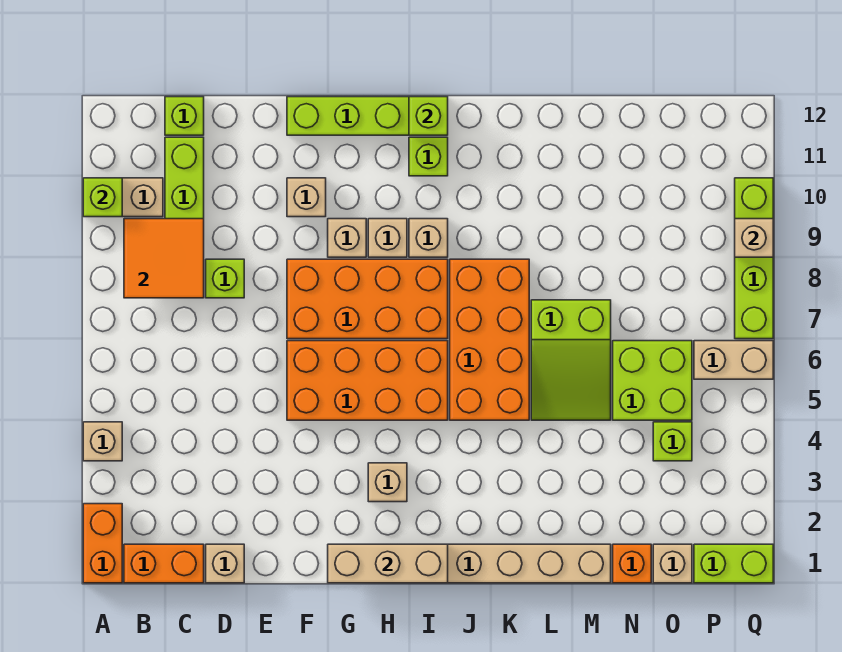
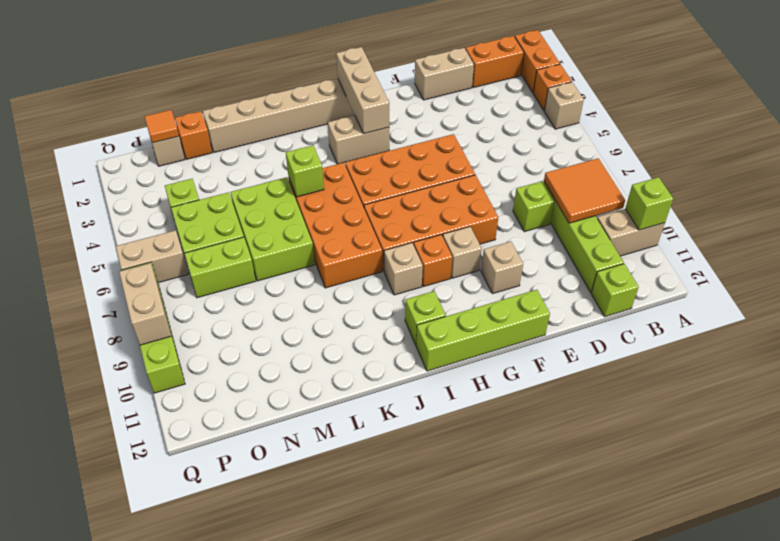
none -> orange 1x1 brick [533,64,572,111]
tan 1x1 brick [206,544,244,583] -> tan 1x2 brick [415,48,474,100]
tan 1x3 brick [328,544,448,583] -> tan 1x3 brick turned to [336,47,389,134]
tan 1x1 brick [368,463,407,502] -> tan 1x2 brick [328,115,389,164]
tan 1x1 brick [368,219,407,257] -> orange 1x1 brick [414,235,452,287]
lime 1x1 brick [409,97,448,135] -> lime 1x1 brick moved to [286,145,324,197]
lime 2x3 slope [531,300,611,420] -> lime 2x3 brick [230,177,315,281]
none -> orange 1x1 tile [144,110,179,143]
lime 1x2 brick [694,544,773,583] -> lime 1x2 brick moved to [184,237,256,298]
tan 1x1 brick [735,219,773,257] -> tan 1x2 brick [119,263,171,345]

